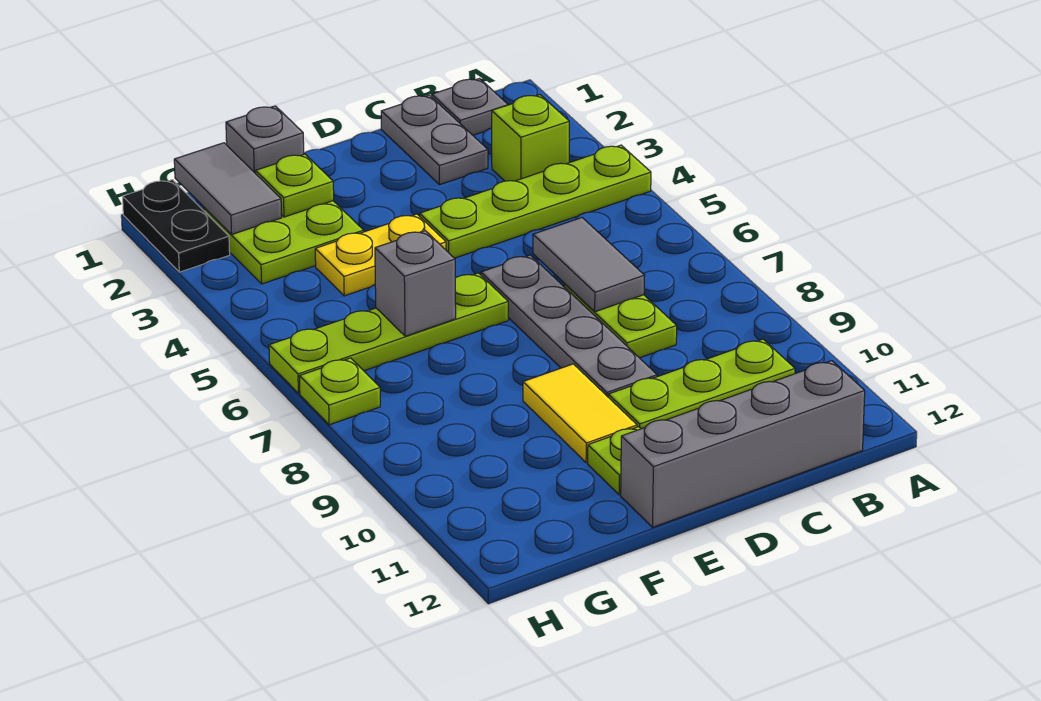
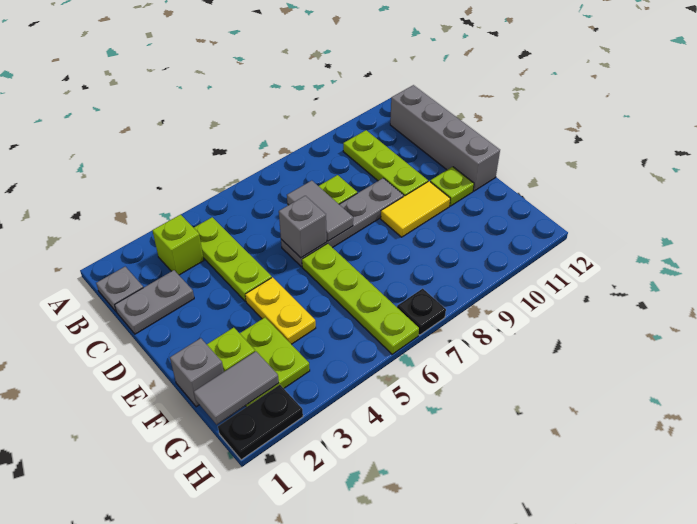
lime 1x4 plate [420,145,651,258] -> lime 1x3 plate [194,217,272,301]
grey 1x2 tile [533,218,645,312] -> grey 1x2 tile turned to [287,181,353,241]
grey 1x1 brick [375,231,456,336] -> grey 1x1 brick moved to [279,196,327,258]
lime 1x1 plate [299,358,380,425] -> black 1x1 plate [397,289,446,335]

